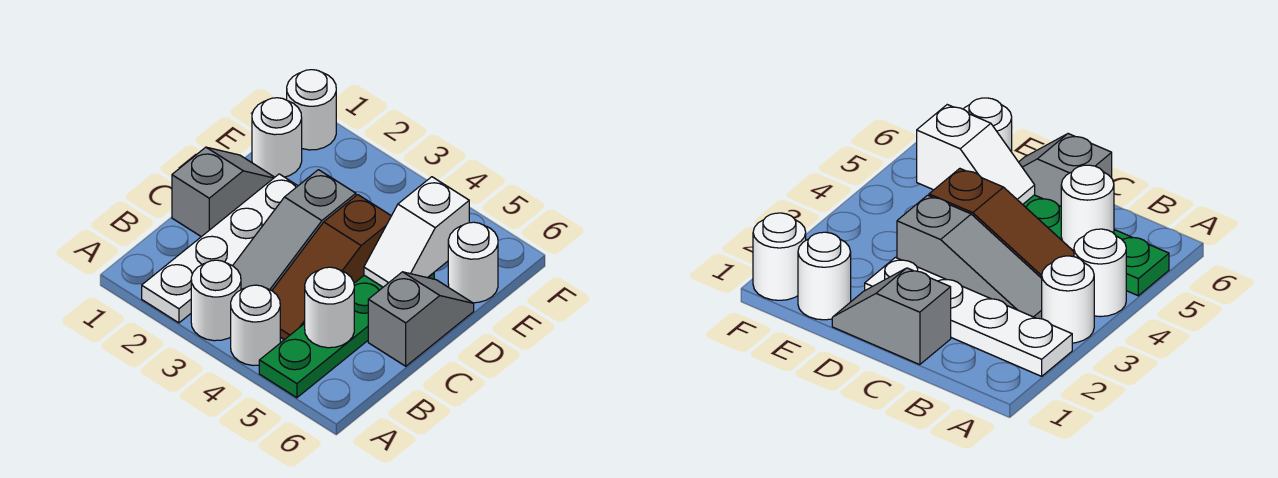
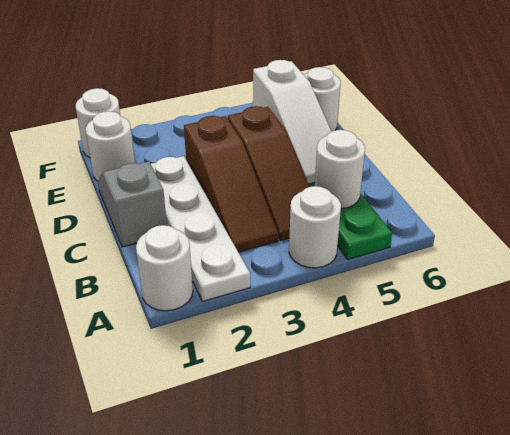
white 1x1 round brick [191,260,241,341] -> white 1x1 round brick moved to [136,225,193,311]
grey 1x3 slope [233,170,356,291] -> brown 1x3 slope [184,116,278,252]
grey 1x2 slope [368,272,474,366] -> none
white 1x2 slope [364,177,469,287] -> white 1x3 slope [253,60,331,184]

